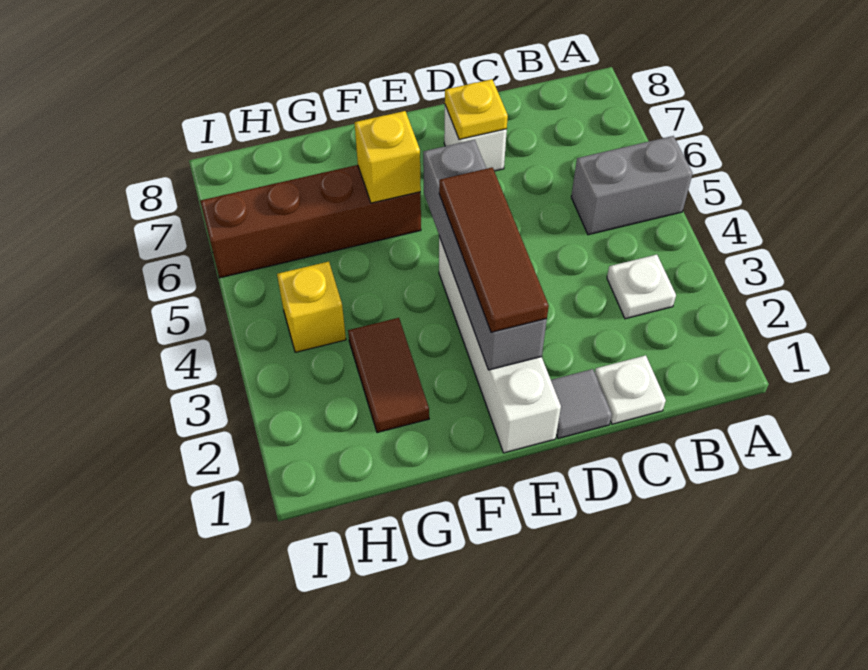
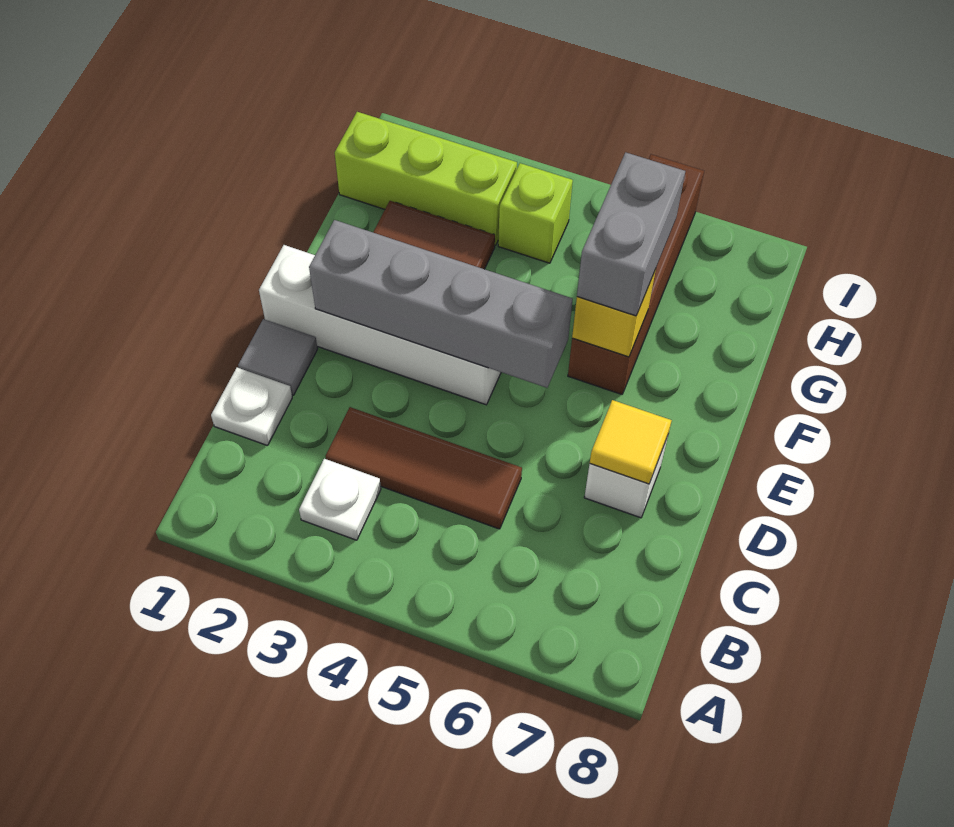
grey 1x2 brick [571,136,693,235] -> grey 1x2 brick moved to [577,152,685,316]
yellow 1x1 plate [445,79,508,139] -> yellow 1x1 tile [590,400,672,484]
brown 1x3 tile [439,167,549,332] -> brown 1x3 tile moved to [325,407,522,529]
none -> lime 1x3 brick [335,112,517,246]
yellow 1x1 brick [277,262,346,352] -> lime 1x1 brick [498,163,573,263]

